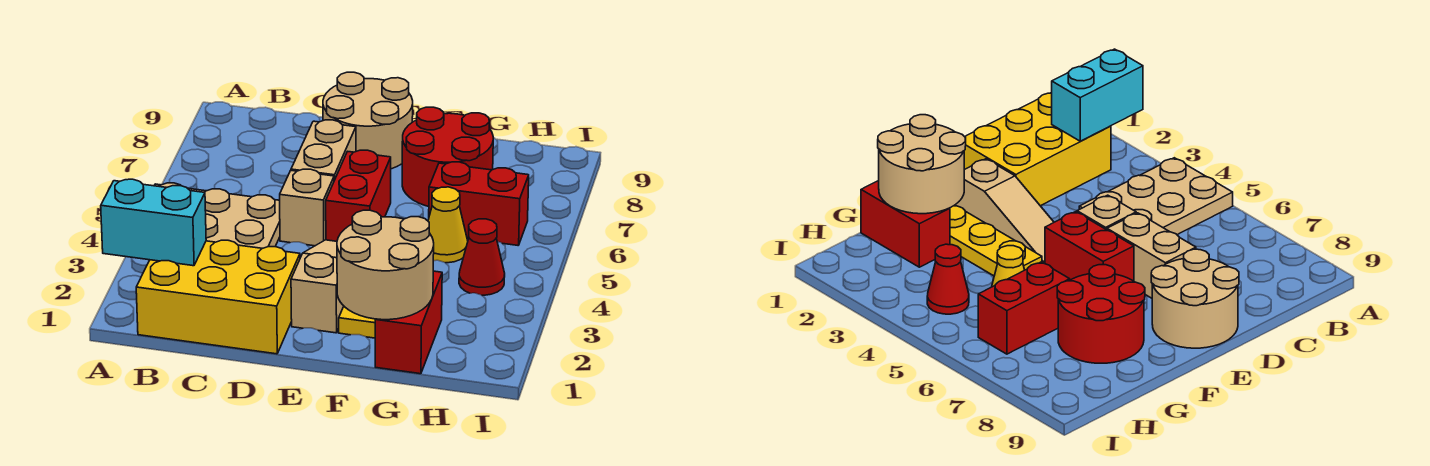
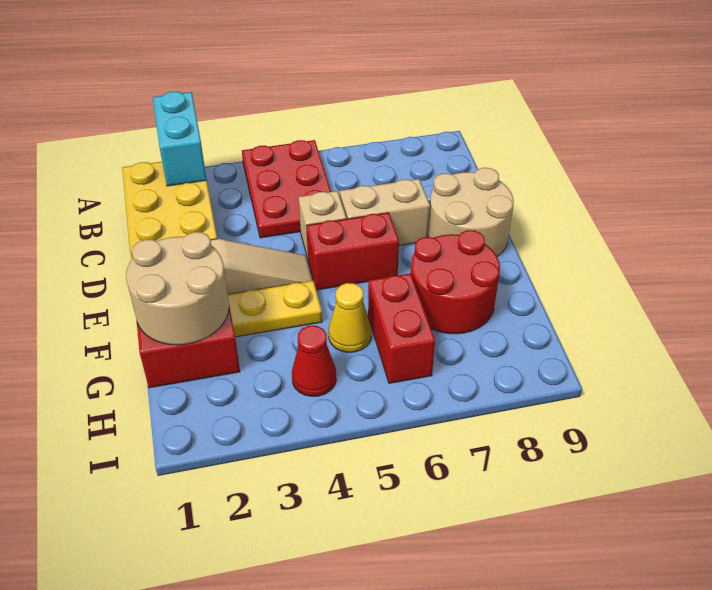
tan 2x3 plate [154,183,280,248] -> red 2x3 plate [242,140,331,238]

